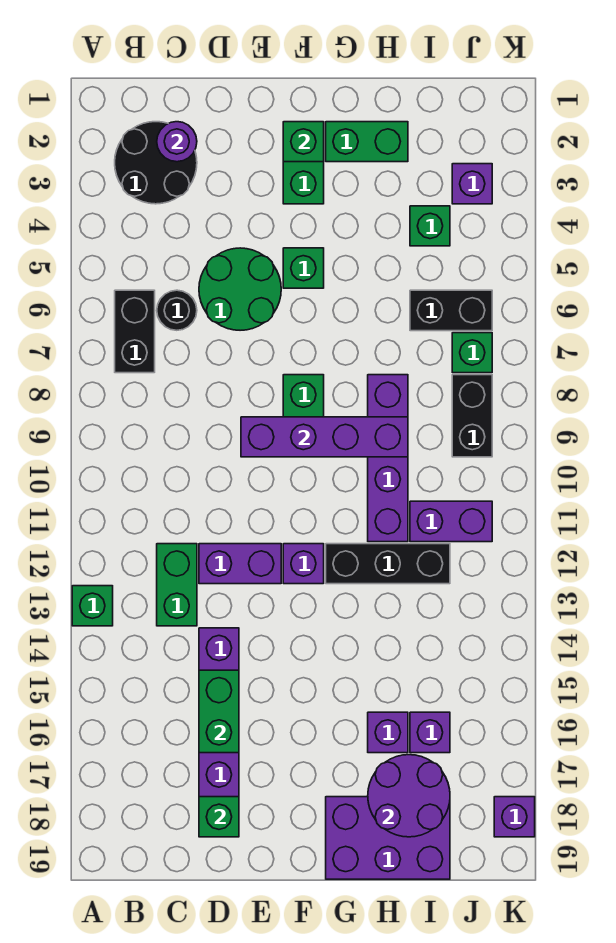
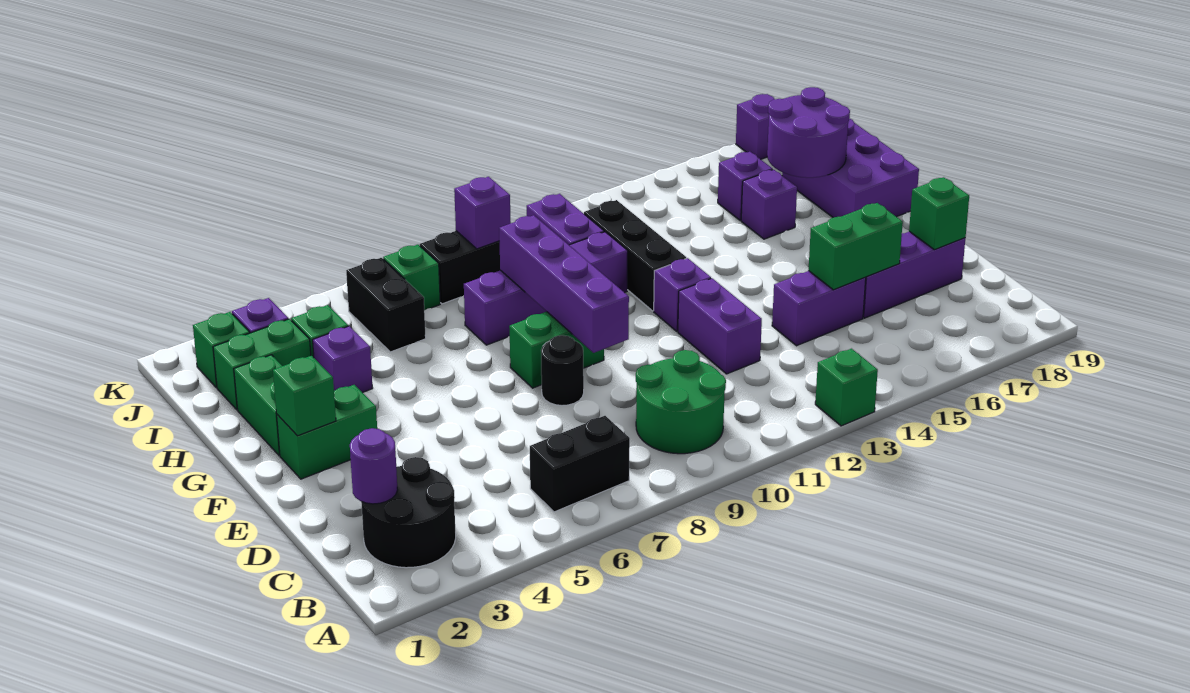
black 1x1 round brick [157,290,197,330] -> black 1x1 round brick moved to [541,335,584,406]
green 1x2 brick [157,544,197,626] -> green 1x2 brick moved to [213,319,311,410]
green 2x2 round brick [199,248,281,330] -> green 2x2 round brick moved to [636,350,726,454]
green 1x1 brick [283,248,324,288] -> green 1x1 brick moved to [193,312,250,388]
none -> purple 1x1 brick [313,326,373,393]
none -> purple 1x1 brick [454,177,511,249]

